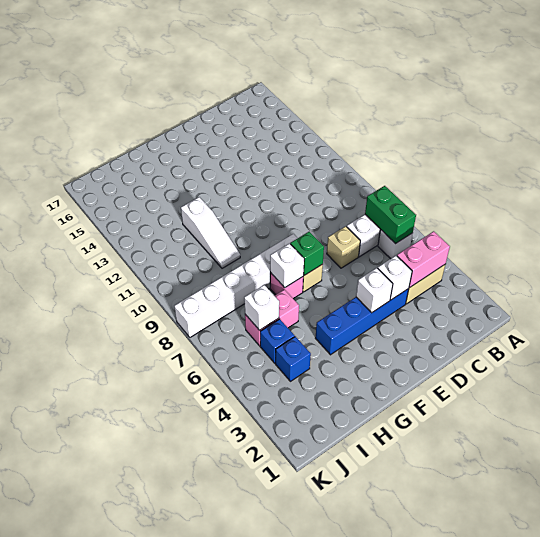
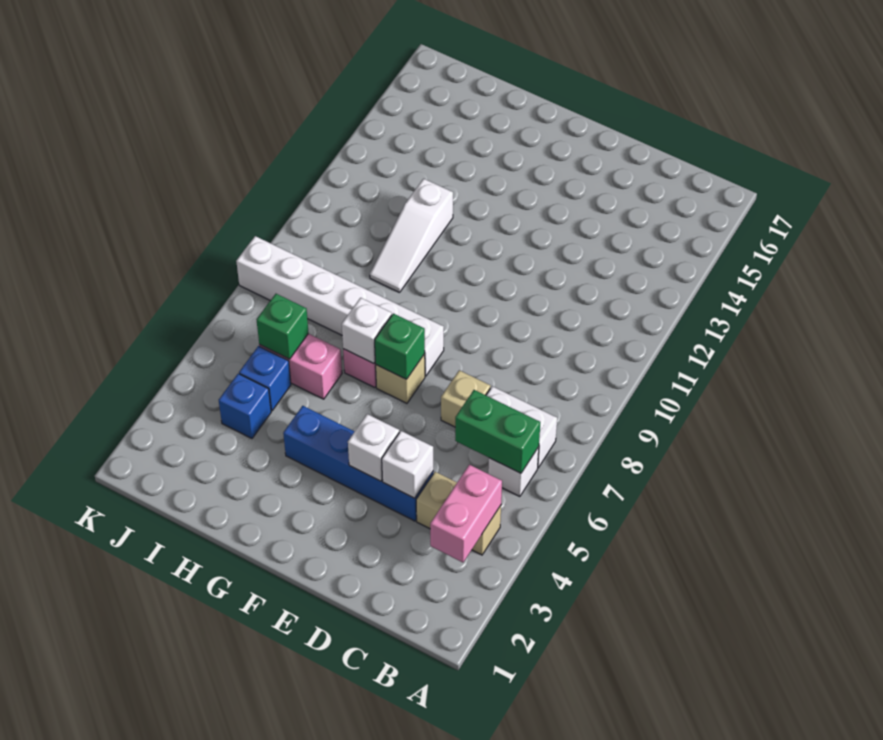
pink 1x2 brick [397,231,450,287] -> pink 1x2 brick turned to [430,465,502,562]
green 1x2 brick [365,186,416,244] -> green 1x2 brick turned to [455,390,540,473]
white 1x1 brick [244,285,279,330] -> green 1x1 brick [257,294,309,359]

